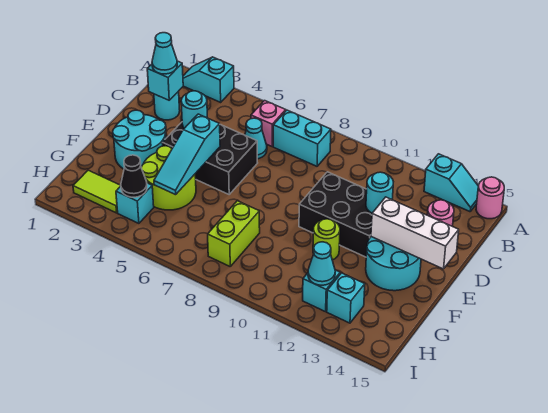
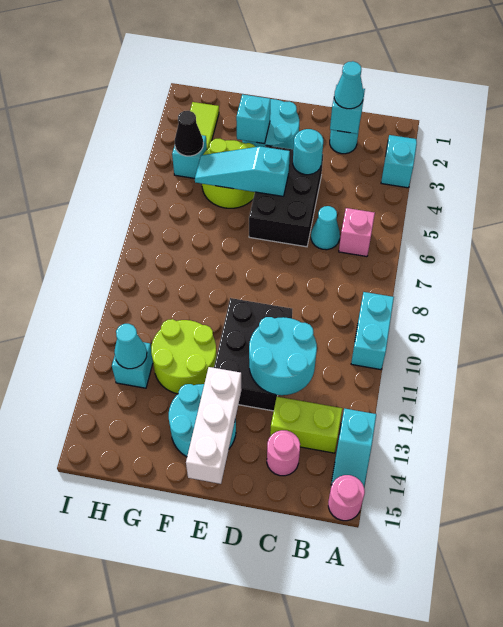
cyan 1x2 brick [273,110,331,166] -> cyan 1x2 brick moved to [351,292,394,370]
cyan 1x1 round brick [366,172,393,213] -> cyan 2x2 round brick [249,317,317,395]
lime 1x1 round brick [313,219,340,260] -> lime 2x2 round brick [151,319,217,394]
lime 1x2 brick [208,201,260,266] -> lime 1x2 brick moved to [270,397,342,453]
cyan 1x1 brick [327,273,365,323] -> cyan 1x1 brick moved to [236,94,270,144]

